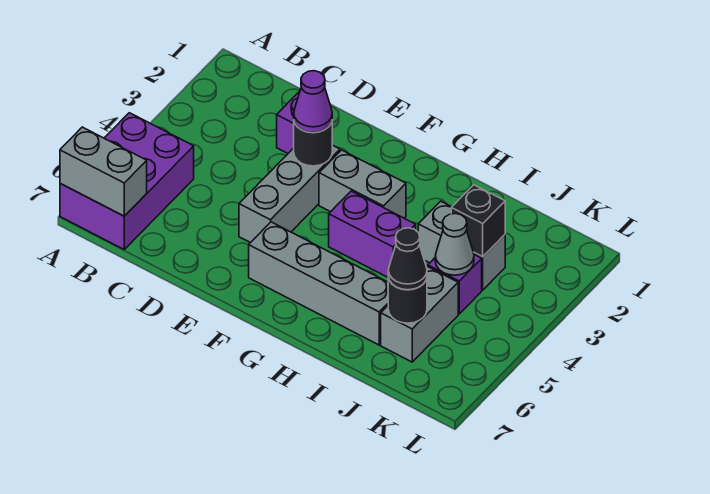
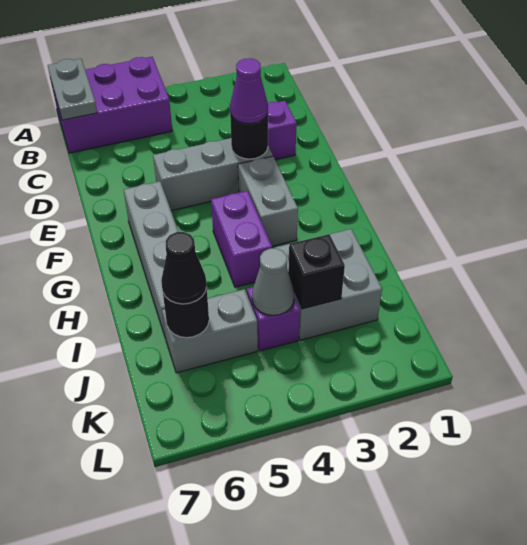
grey 1x2 brick [60,127,147,216] -> grey 1x2 plate [48,59,97,120]
grey 1x2 brick [418,201,505,290] -> grey 2x2 brick [275,229,382,340]

